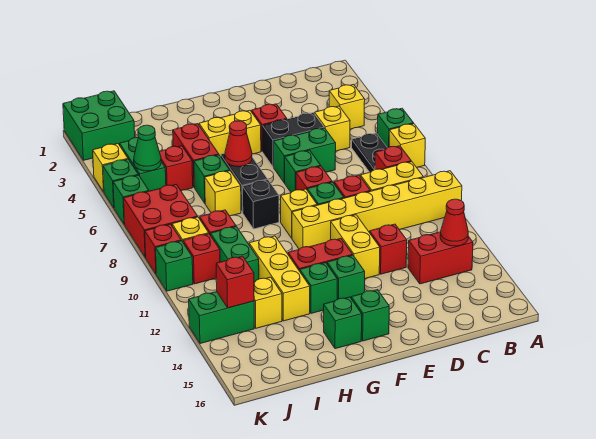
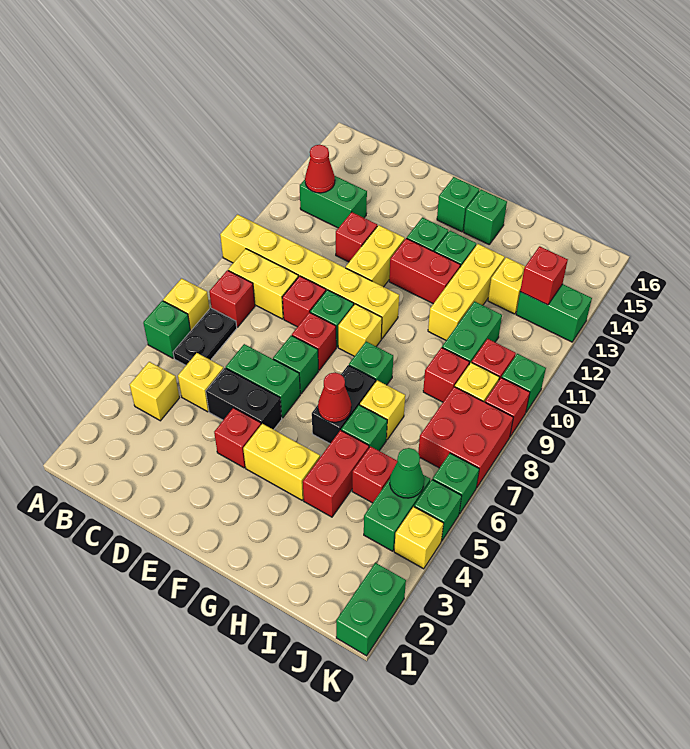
red 1x2 brick [408,232,473,284] -> green 1x2 brick [300,176,367,228]
black 1x1 brick [243,180,279,229] -> green 1x1 brick [349,342,393,385]
green 2x2 brick [63,91,135,160] -> green 1x2 brick [336,563,406,656]

